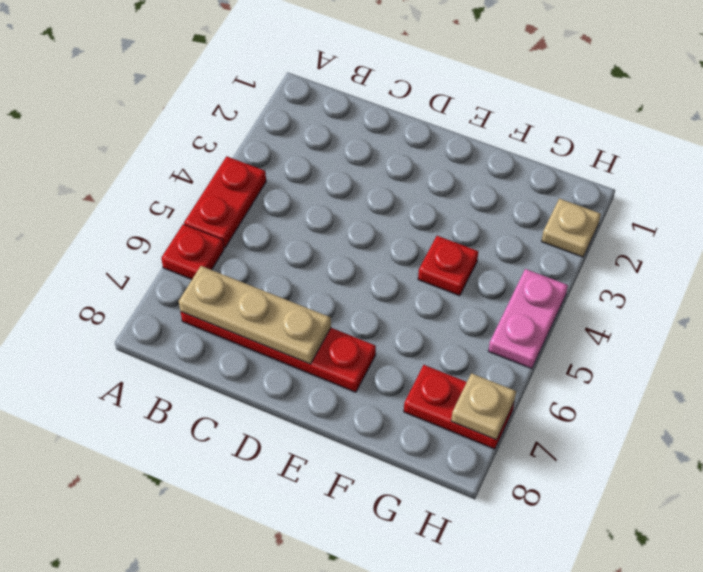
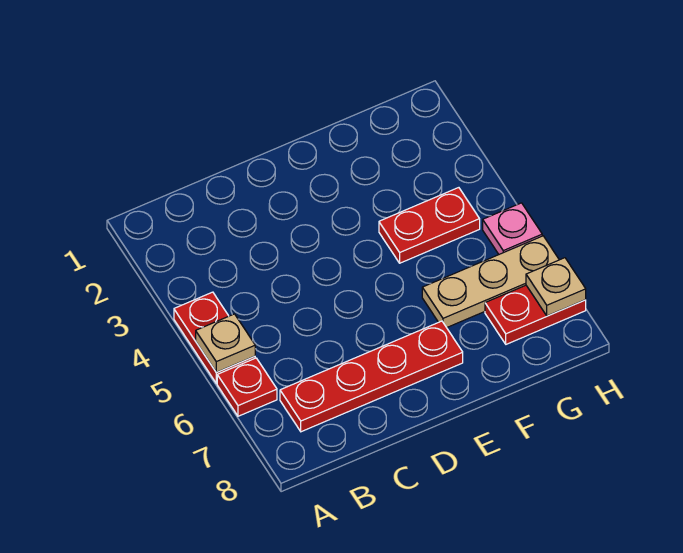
tan 1x3 plate [179,266,331,364] -> tan 1x3 plate moved to [422,236,559,328]
red 1x1 plate [418,236,478,296] -> red 1x2 plate [379,188,480,263]
tan 1x1 plate [541,198,601,257] -> tan 1x1 plate moved to [196,314,255,372]
pink 1x2 plate [488,269,568,369] -> pink 1x1 plate [483,203,542,254]

